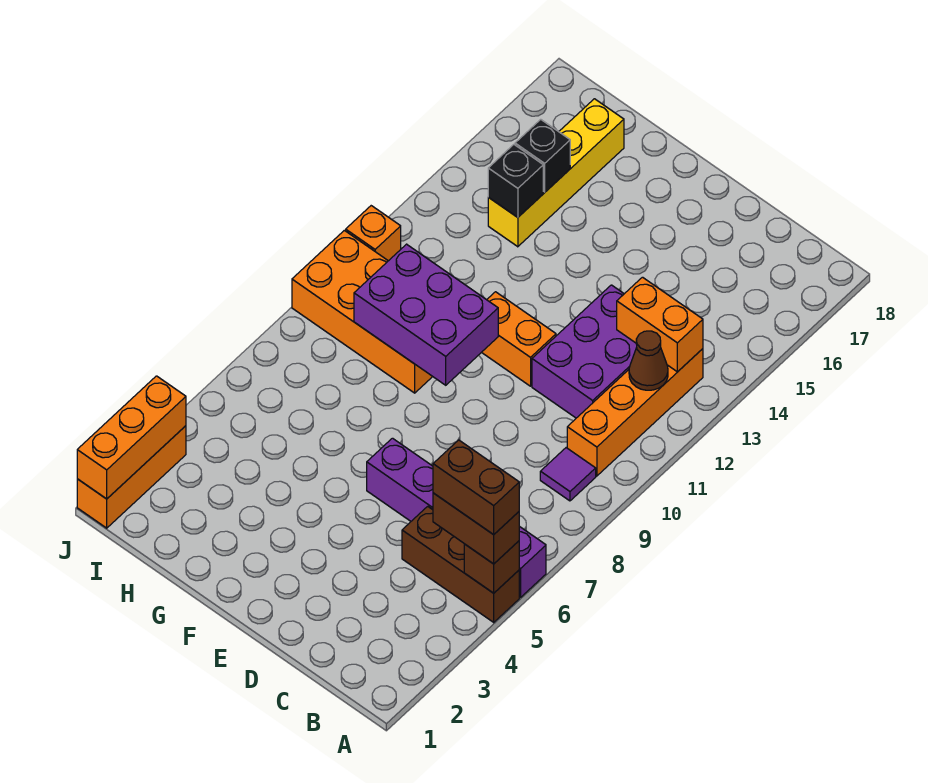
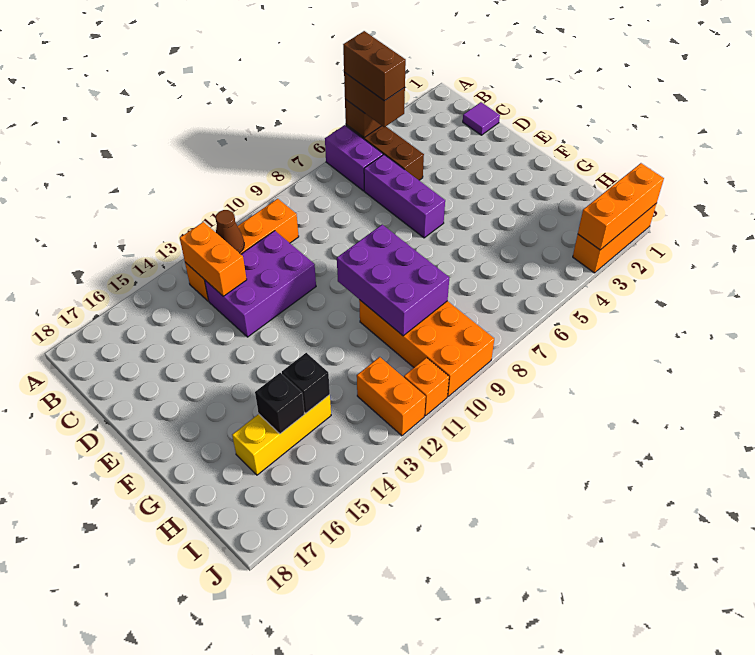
purple 1x1 tile [540,448,596,501] -> purple 1x1 tile moved to [463,102,500,135]
orange 1x2 brick [482,292,556,386] -> orange 1x2 brick moved to [357,357,426,436]
yellow 1x4 brick [488,99,624,247] -> yellow 1x3 brick [232,395,331,475]

